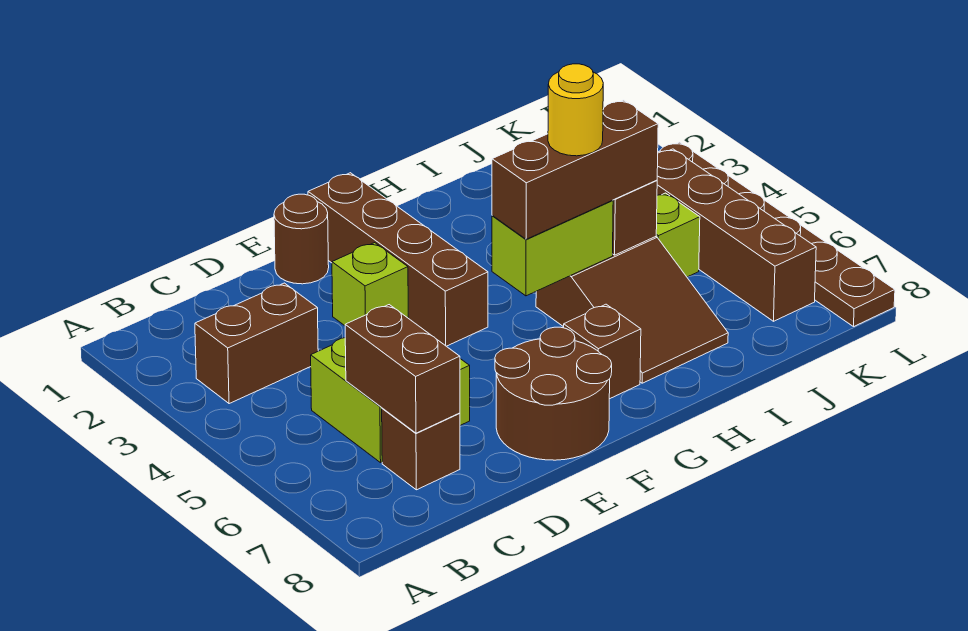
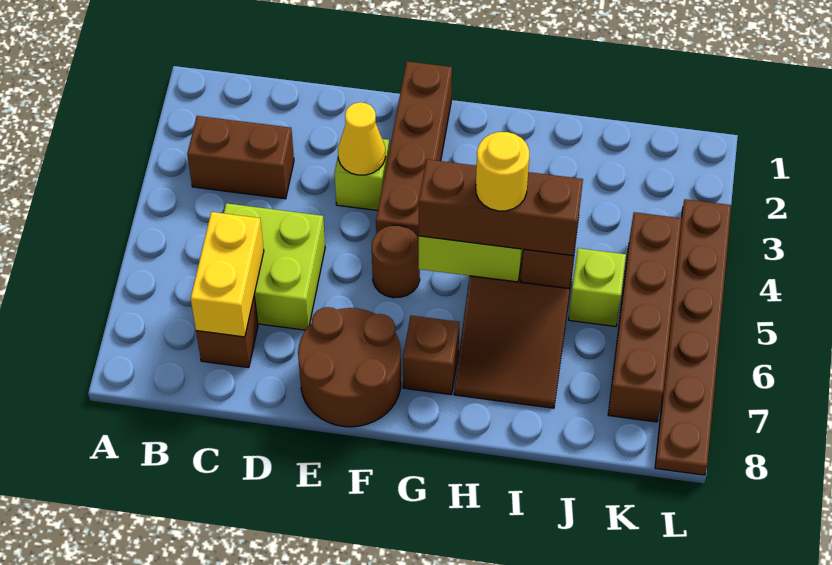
brown 1x2 brick [345,305,460,433] -> yellow 1x2 brick [191,212,264,337]
brown 1x1 round brick [274,194,329,284] -> brown 1x1 round brick moved to [372,225,420,298]
none -> yellow 1x1 cone [338,102,385,175]

